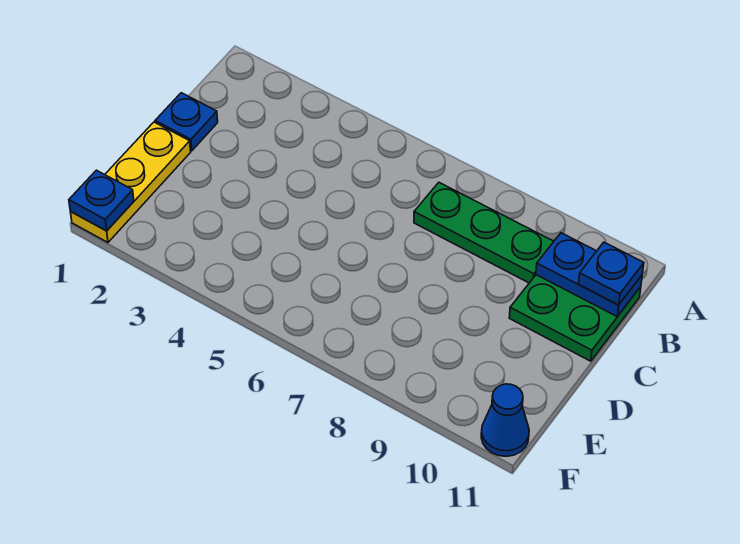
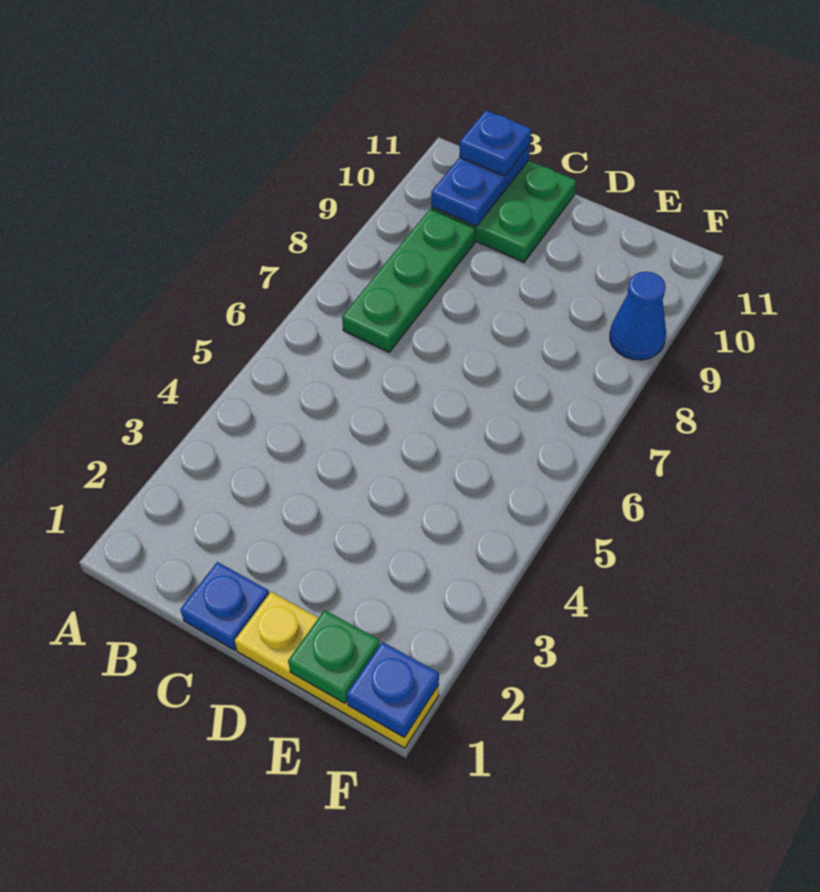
none -> green 1x1 plate [288,610,380,703]
blue 1x1 cone [481,384,529,456] -> blue 1x1 cone moved to [610,272,666,360]

